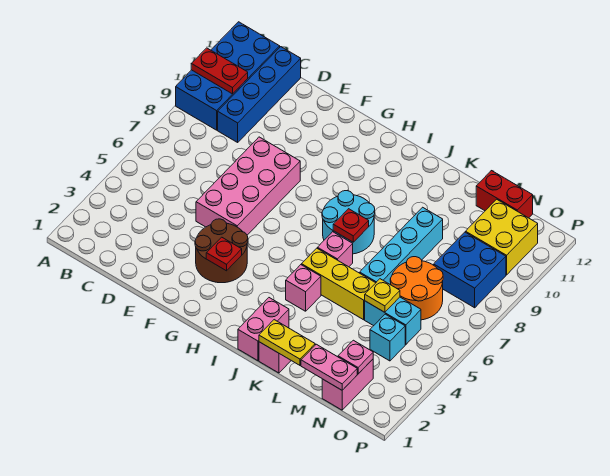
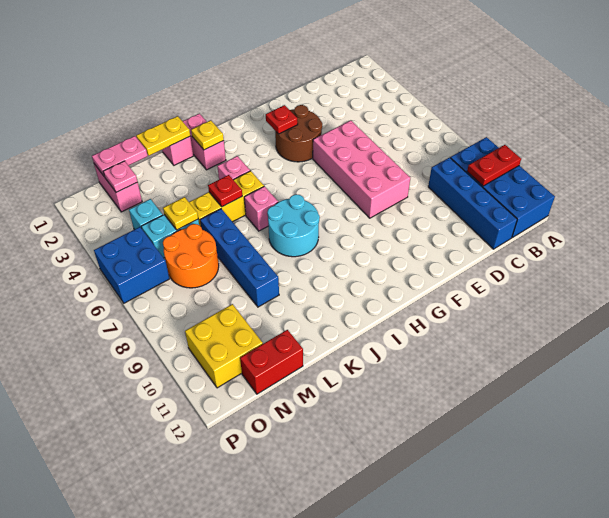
none -> yellow 1x1 plate [191,120,224,150]
red 1x1 plate [333,209,369,242] -> red 1x1 plate moved to [208,175,242,207]
cyan 1x4 brick [360,207,443,285] -> blue 1x4 brick [200,209,279,307]
blue 2x2 brick [434,232,506,308] -> blue 2x2 brick moved to [94,227,169,303]

